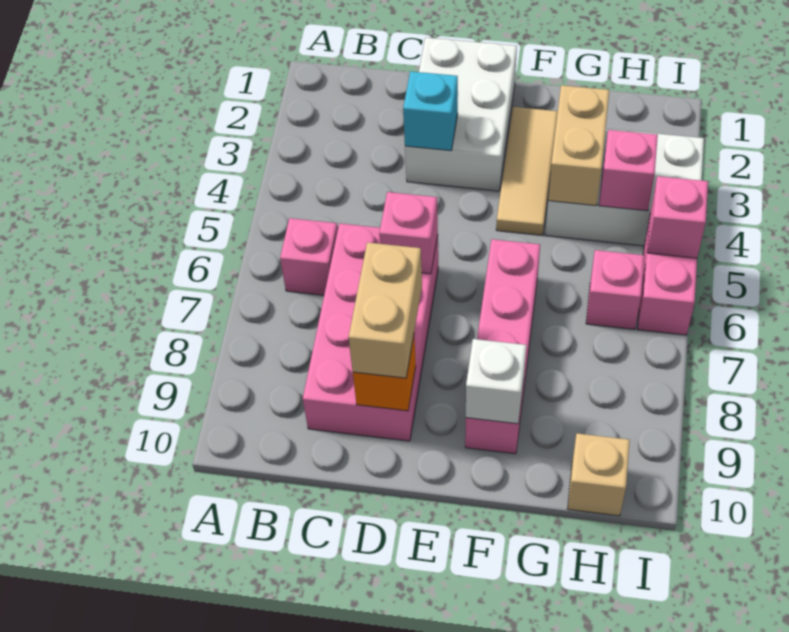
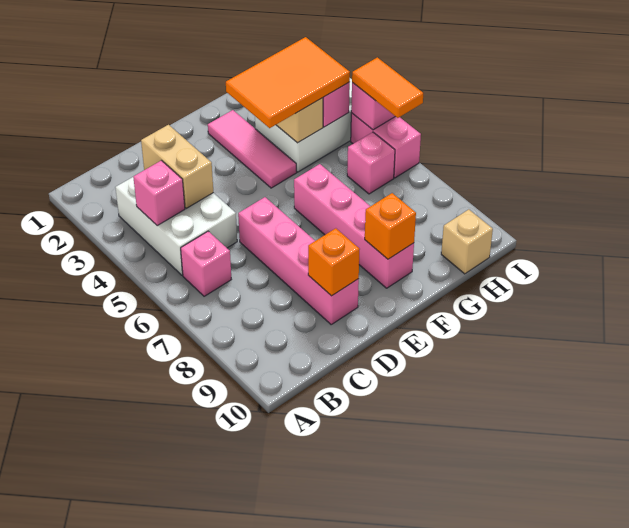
pink 2x4 brick [303,223,438,441] -> pink 1x4 brick [238,197,359,324]
white 2x3 brick [405,38,517,191] -> white 2x3 brick moved to [115,177,237,275]
cyan 1x1 brick [403,71,458,151] -> none
pink 1x1 brick [379,192,438,274] -> pink 1x1 brick moved to [133,160,185,225]
tan 1x2 brick [349,242,422,378] -> tan 1x2 brick moved to [141,125,213,208]
tan 1x3 tile [496,107,558,235] -> pink 1x3 tile [208,110,297,188]
none -> orange 2x3 tile [226,37,350,128]
white 1x1 brick [466,339,526,424] -> orange 1x1 brick [365,193,416,259]
none -> orange 1x2 tile [352,57,423,118]

